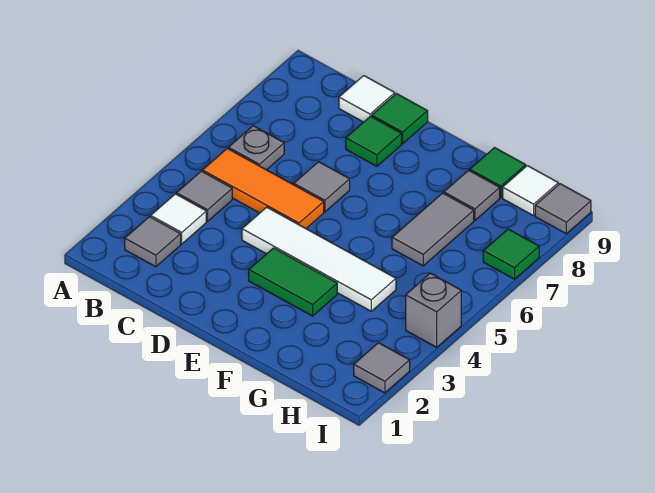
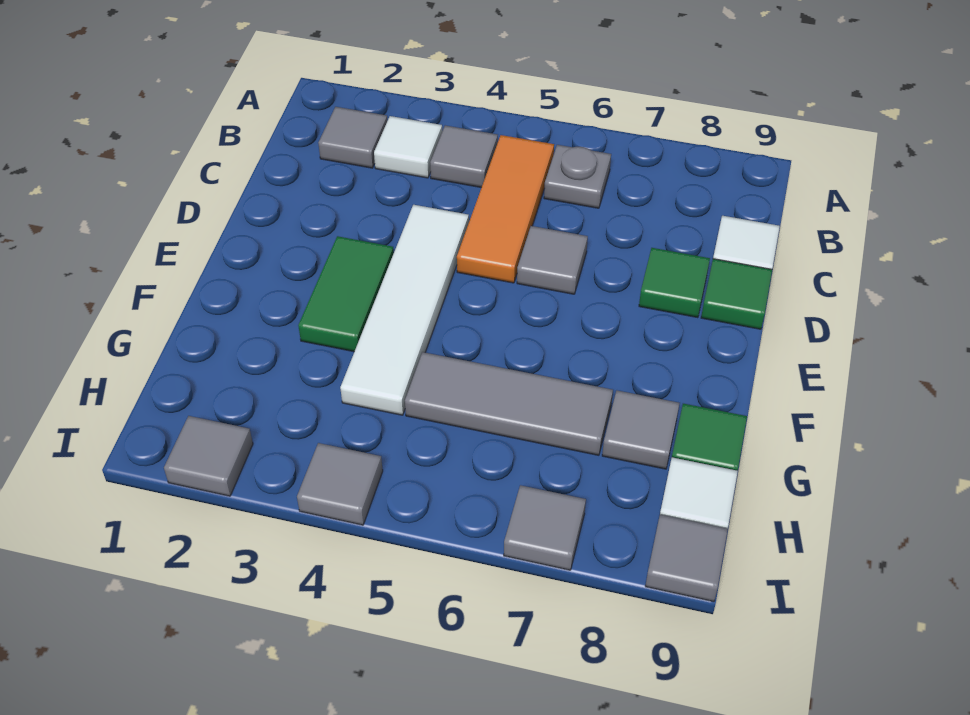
grey 1x2 tile [392,193,474,266] -> grey 1x3 tile [405,352,613,455]
grey 1x1 brick [406,273,461,347] -> grey 1x1 tile [297,443,383,525]
green 1x1 tile [483,229,539,279] -> grey 1x1 tile [504,485,586,570]

